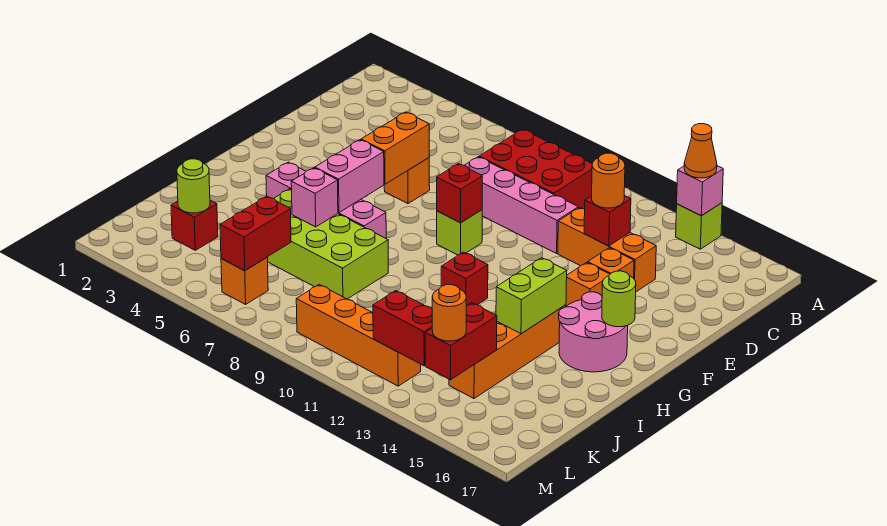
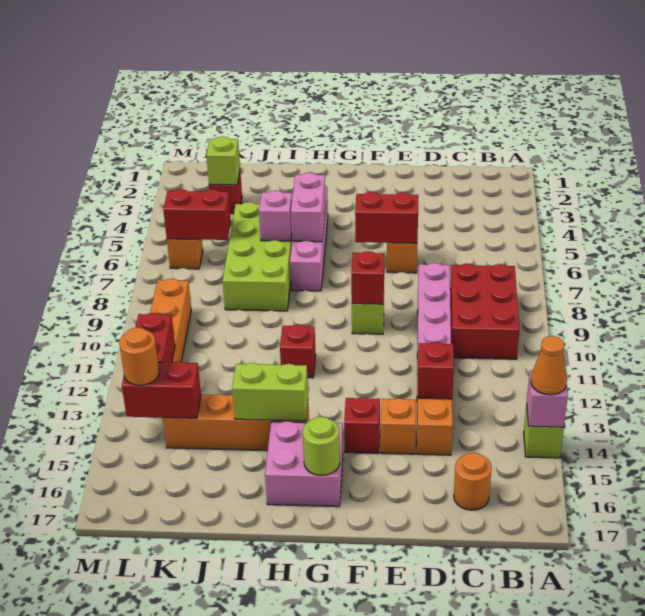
orange 1x1 round brick [592,153,625,208] -> orange 1x1 round brick moved to [454,453,492,510]
orange 1x2 brick [361,112,429,184] -> red 1x2 brick [355,192,418,243]
orange 1x1 brick [566,262,610,306] -> red 1x1 brick [344,397,380,453]
pink 1x2 brick [315,140,384,213] -> pink 1x2 brick turned to [291,173,326,242]
pink 2x2 round brick [559,292,628,372] -> pink 2x2 brick [265,421,343,507]
lime 1x1 round brick [177,159,210,213] -> lime 1x1 brick [206,136,240,185]

